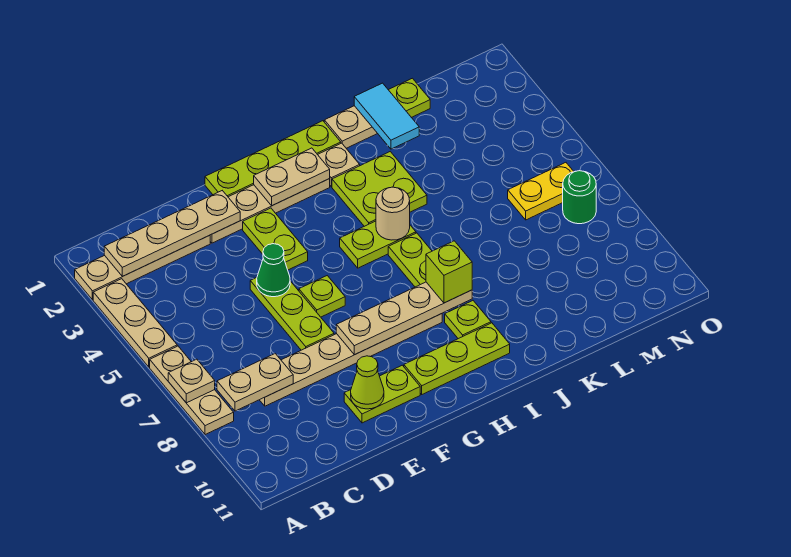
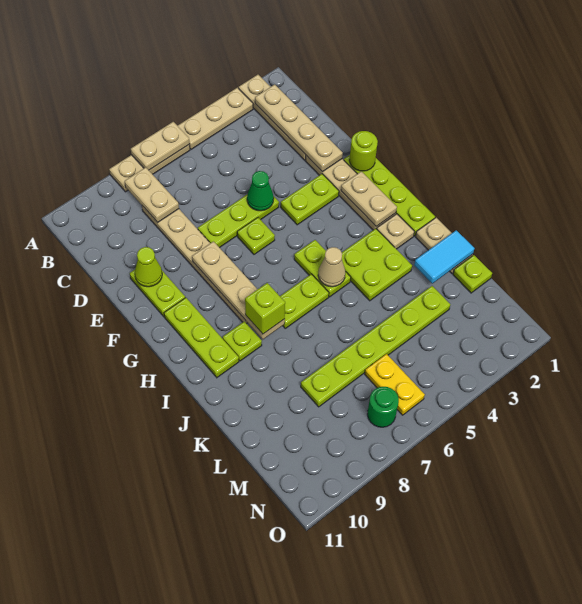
tan 1x1 plate [168,359,215,403] -> tan 1x2 plate [131,122,189,170]
none -> lime 1x1 round brick [349,131,378,171]
tan 1x1 round brick [376,187,410,240] -> tan 1x1 cone [318,247,346,287]
none -> lime 1x6 plate [301,286,450,407]

